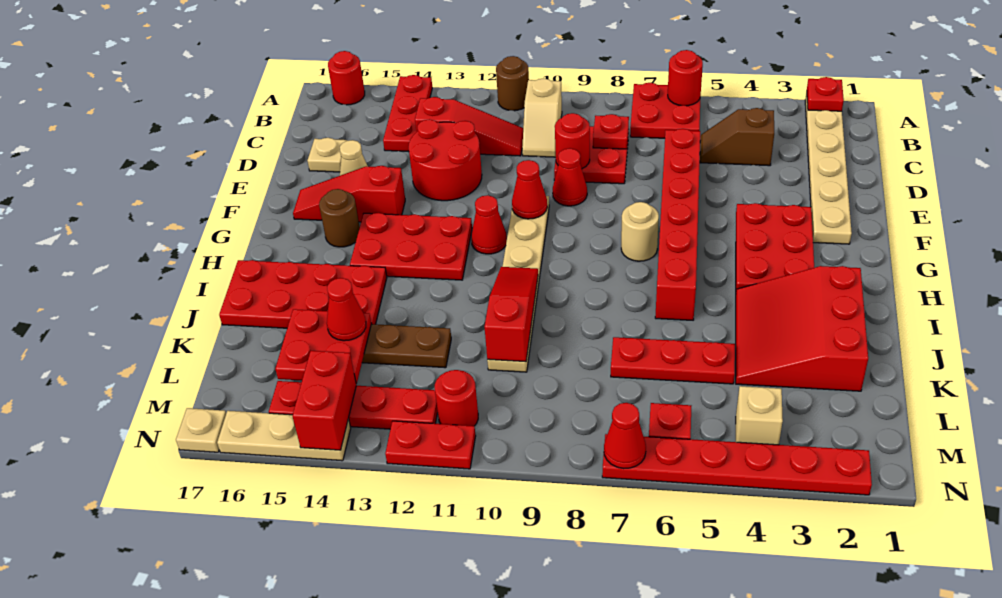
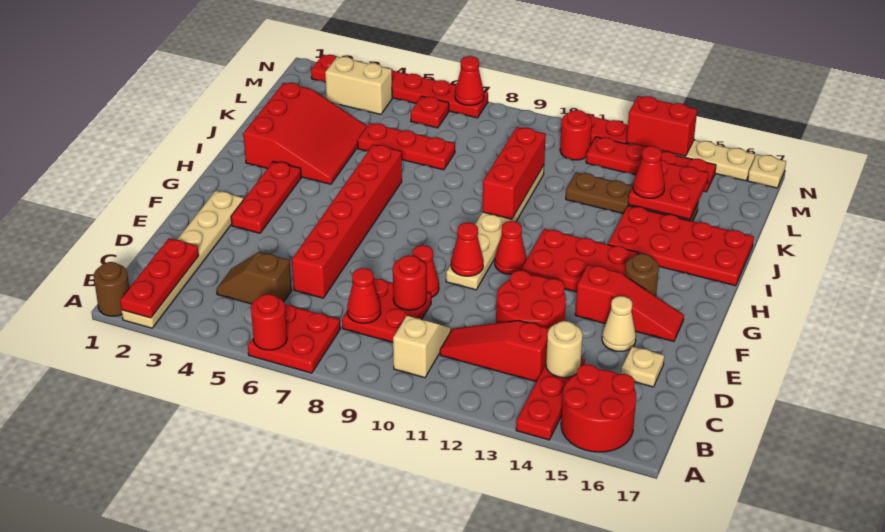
red 1x1 plate [807,77,844,111] -> red 1x3 plate [120,238,199,318]
brown 1x1 round brick [496,56,529,111] -> brown 1x1 round brick moved to [94,262,129,316]
red 1x1 round brick [328,51,365,105] -> red 2x2 round brick [561,364,636,452]
brown 1x2 slope [700,108,774,166] -> brown 1x2 slope turned to [216,252,292,304]
red 1x1 plate [593,114,629,149] -> red 1x1 cone [347,268,381,323]
red 2x3 plate [736,203,814,289] -> red 1x3 plate [231,161,301,233]
tan 1x1 round brick [621,202,659,261] -> tan 1x1 round brick moved to [546,321,583,378]
red 1x3 slope [485,267,538,362] -> red 1x3 brick [482,127,546,219]
tan 1x1 brick [736,386,783,445] -> tan 1x2 brick [325,57,392,114]
red 1x2 brick [292,351,356,450] -> red 1x2 brick turned to [626,96,697,156]

